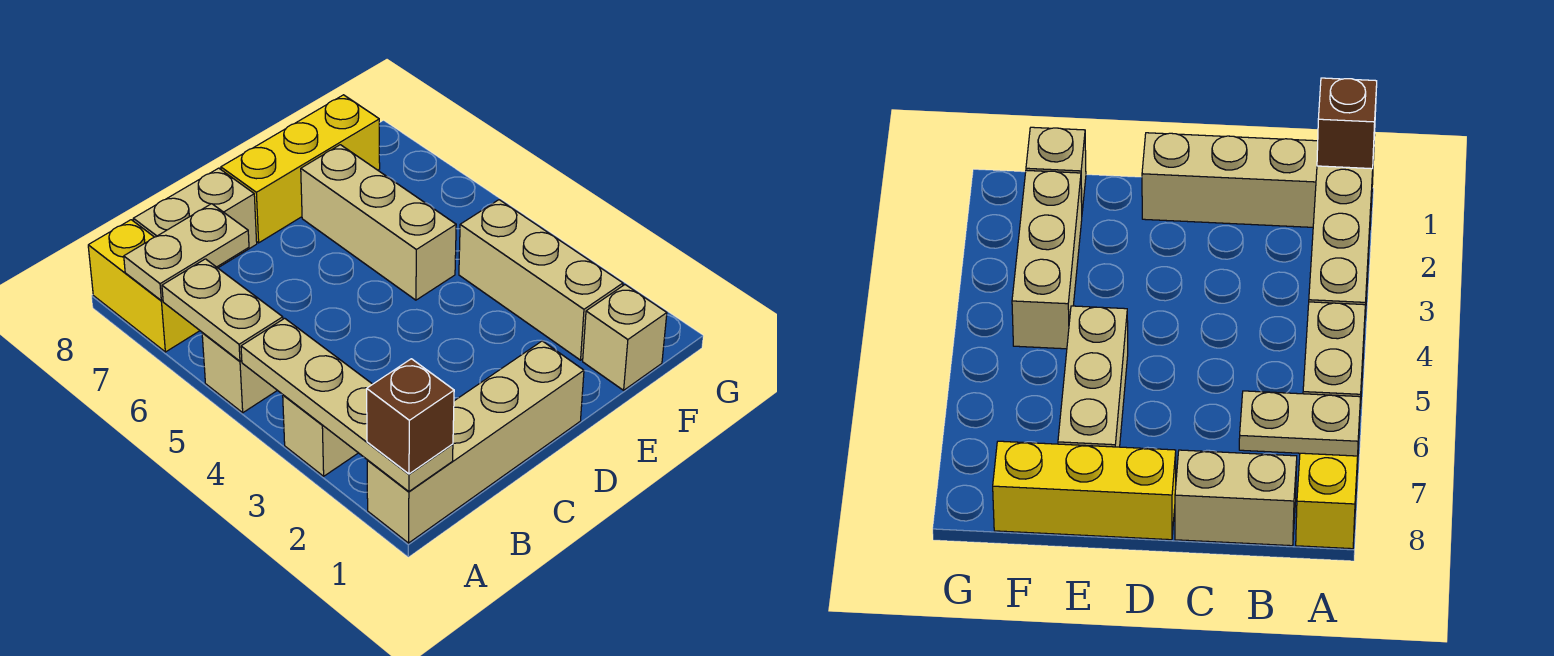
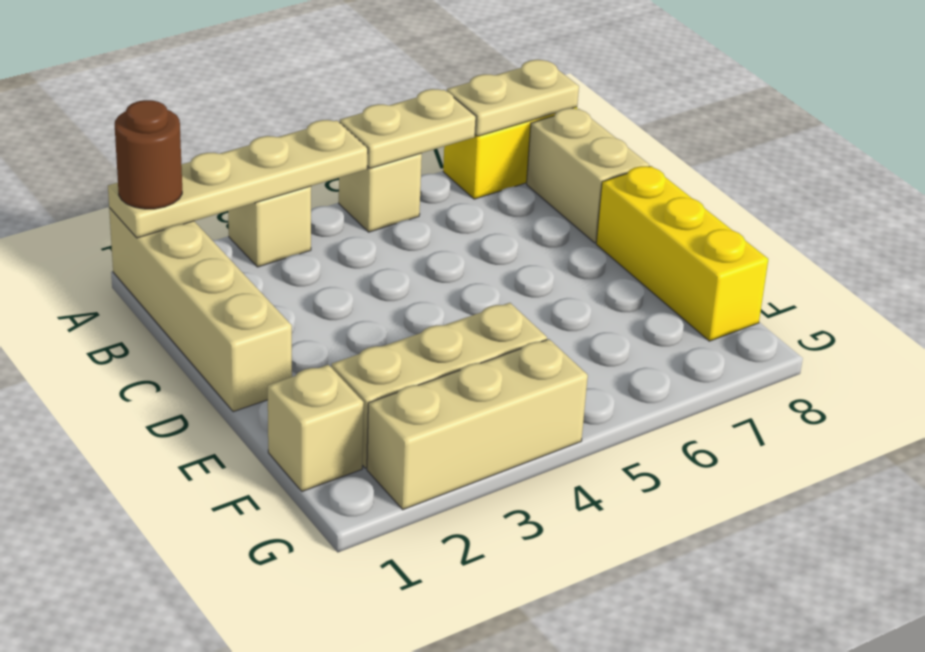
brown 1x1 brick [367,359,454,474] -> brown 1x1 round brick [115,100,182,209]
tan 1x2 plate [124,204,249,301] -> tan 1x2 plate turned to [447,60,579,136]
tan 1x3 brick [301,145,456,300] -> tan 1x3 brick moved to [367,339,588,510]

